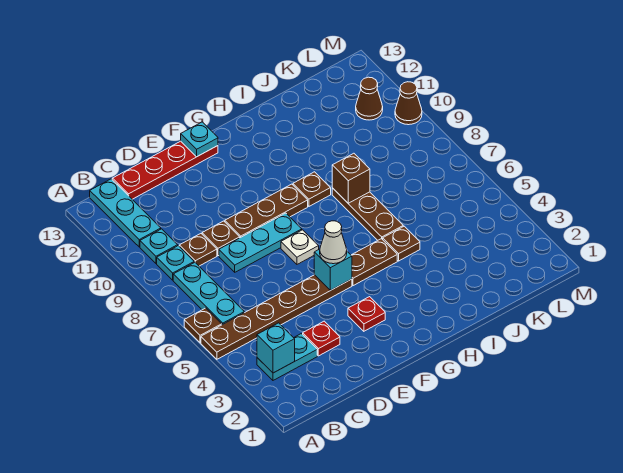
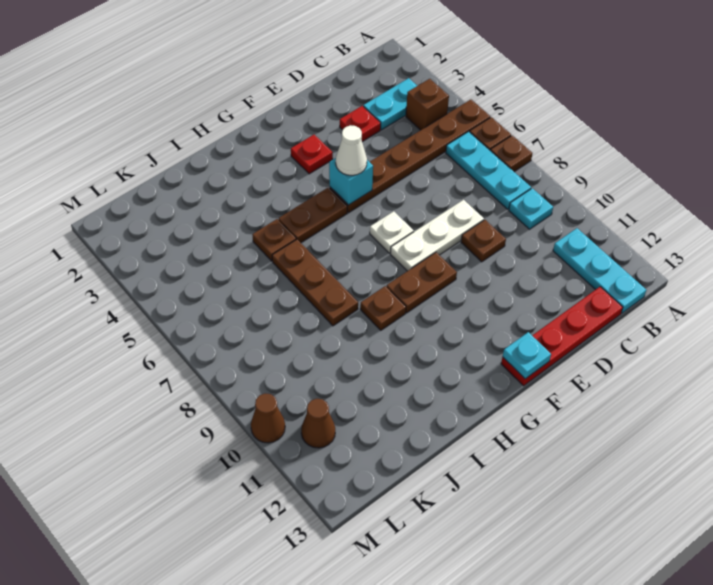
cyan 1x1 brick [257,323,295,373] -> none
cyan 1x1 plate [140,229,178,264] -> none
brown 1x1 plate [179,234,217,266] -> brown 1x1 plate moved to [490,135,532,172]
cyan 1x3 plate [219,213,302,272] -> white 1x3 plate [390,200,484,271]
brown 1x3 plate [225,184,308,238] -> brown 1x2 plate [387,252,457,313]
brown 1x1 brick [332,153,370,203] -> brown 1x1 brick moved to [406,79,449,130]

